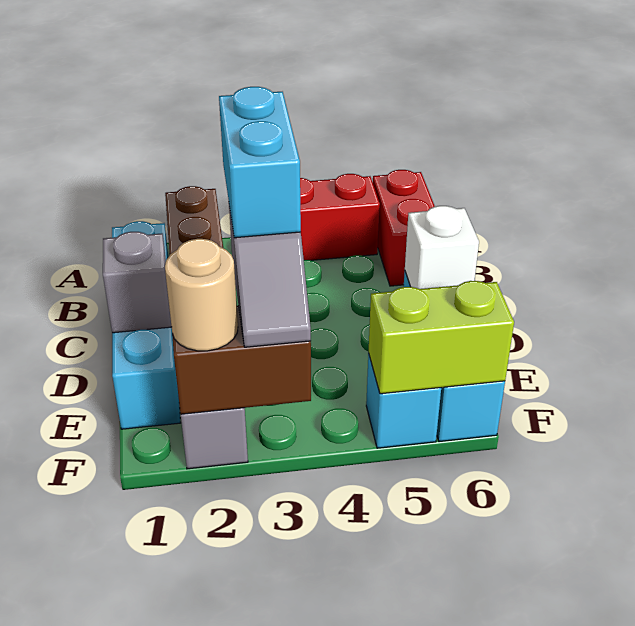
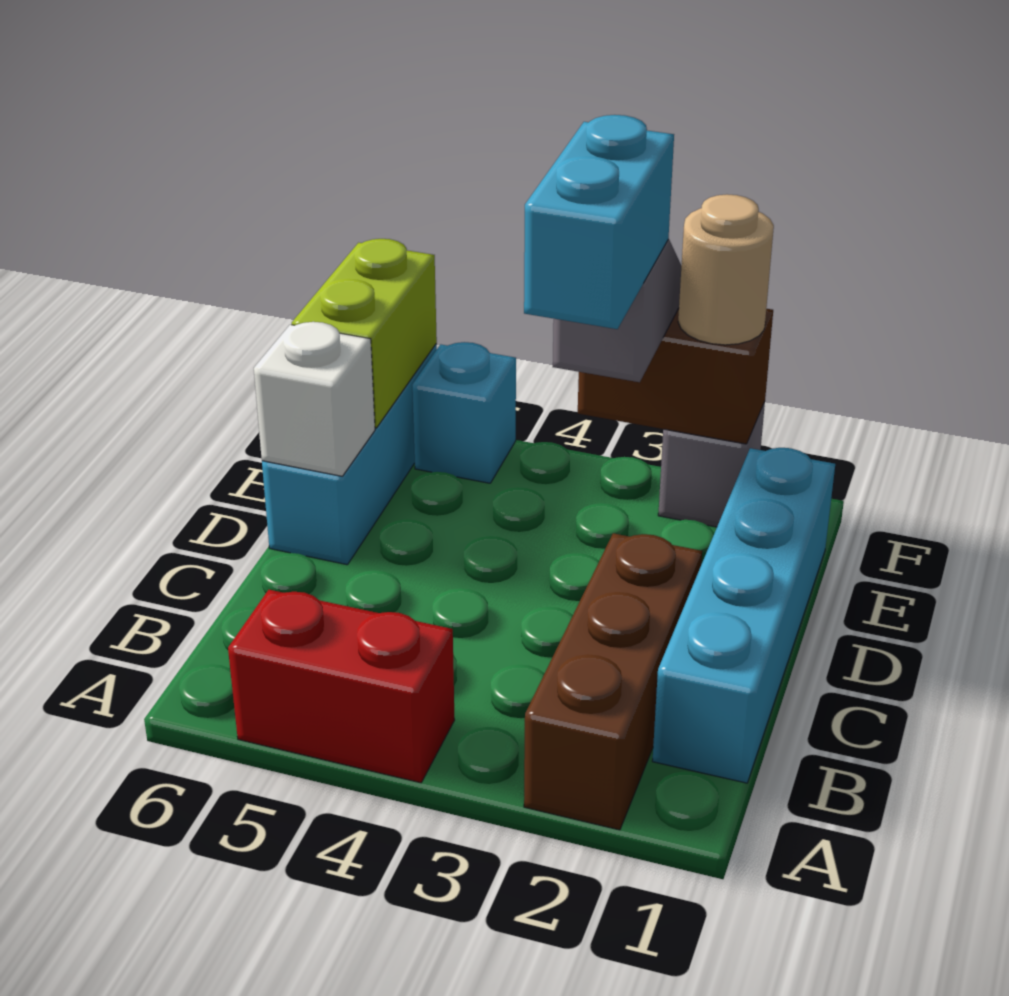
red 1x2 brick [373,170,435,286] -> none
grey 1x1 brick [103,232,171,333] -> none
lime 1x2 brick [369,281,514,394] -> lime 1x2 brick turned to [292,239,437,428]

